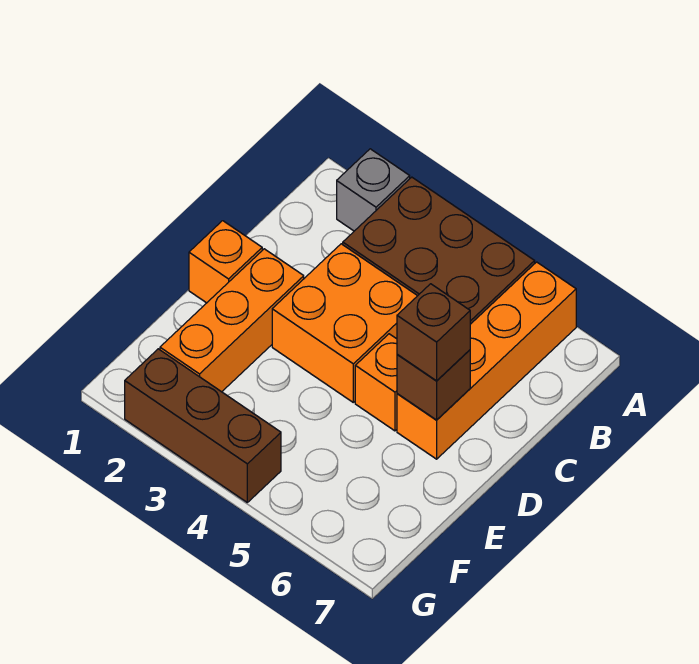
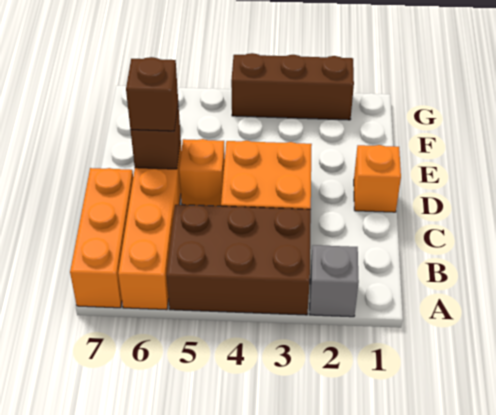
orange 1x3 brick [160,249,304,392] -> orange 1x3 brick moved to [70,168,133,308]

